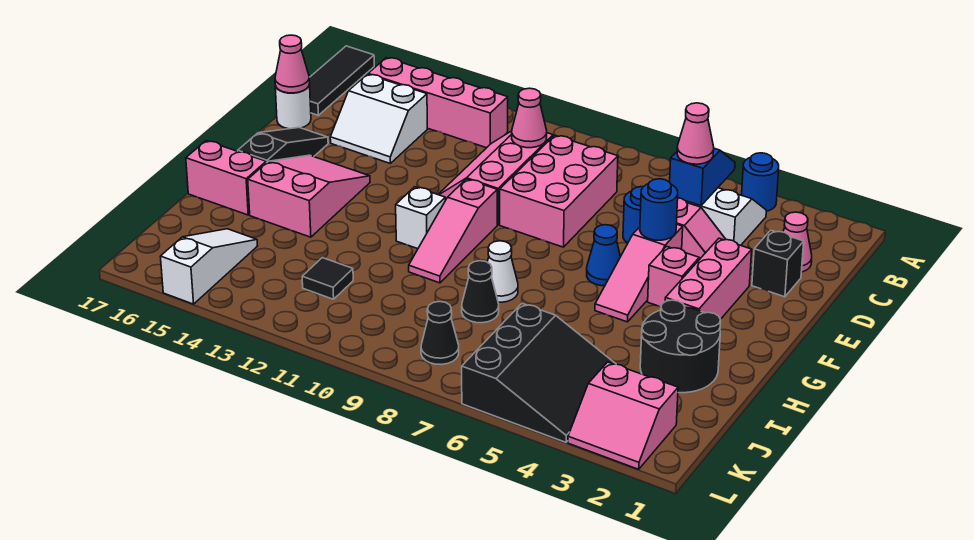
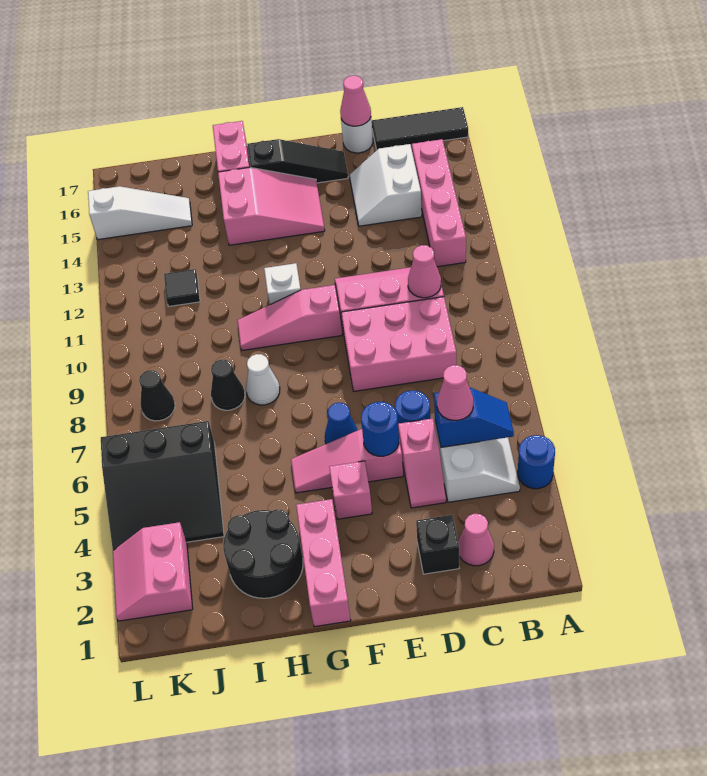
pink 1x3 brick [665,238,752,319] -> pink 1x3 brick turned to [296,499,351,627]

